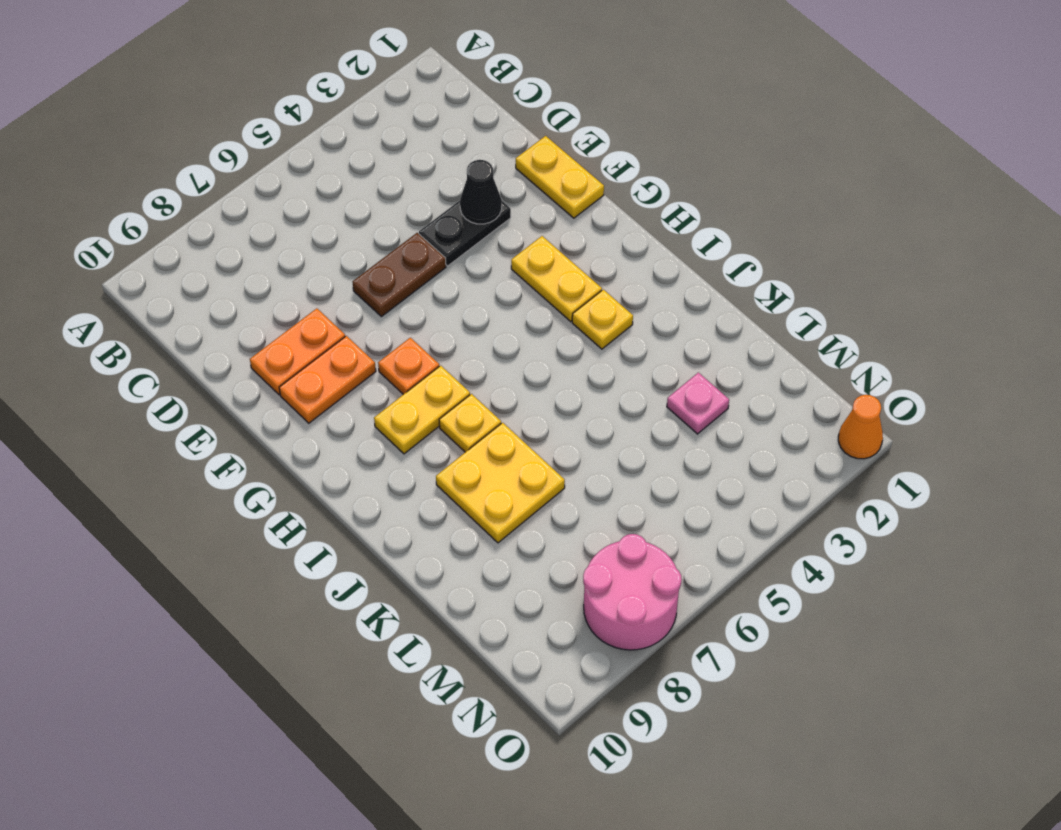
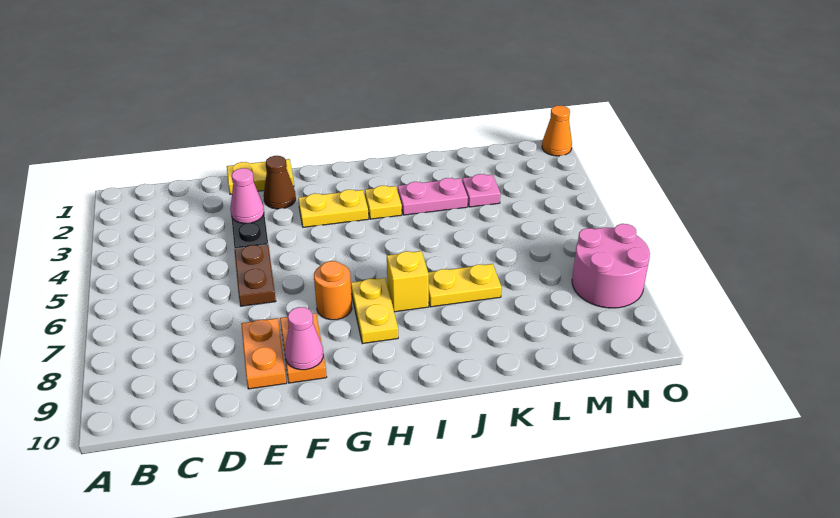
black 1x1 cone [460,160,502,224] -> pink 1x1 cone [230,168,264,223]
none -> brown 1x1 cone [264,156,296,209]
none -> pink 1x1 cone [285,307,323,370]
orange 1x1 plate [378,338,439,394] -> orange 1x1 round brick [314,261,352,320]
yellow 1x1 plate [439,394,501,452] -> yellow 1x1 brick [387,251,429,312]
none -> pink 1x2 plate [398,178,468,215]
yellow 2x2 plate [436,423,565,543] -> yellow 1x2 plate [428,264,502,307]

